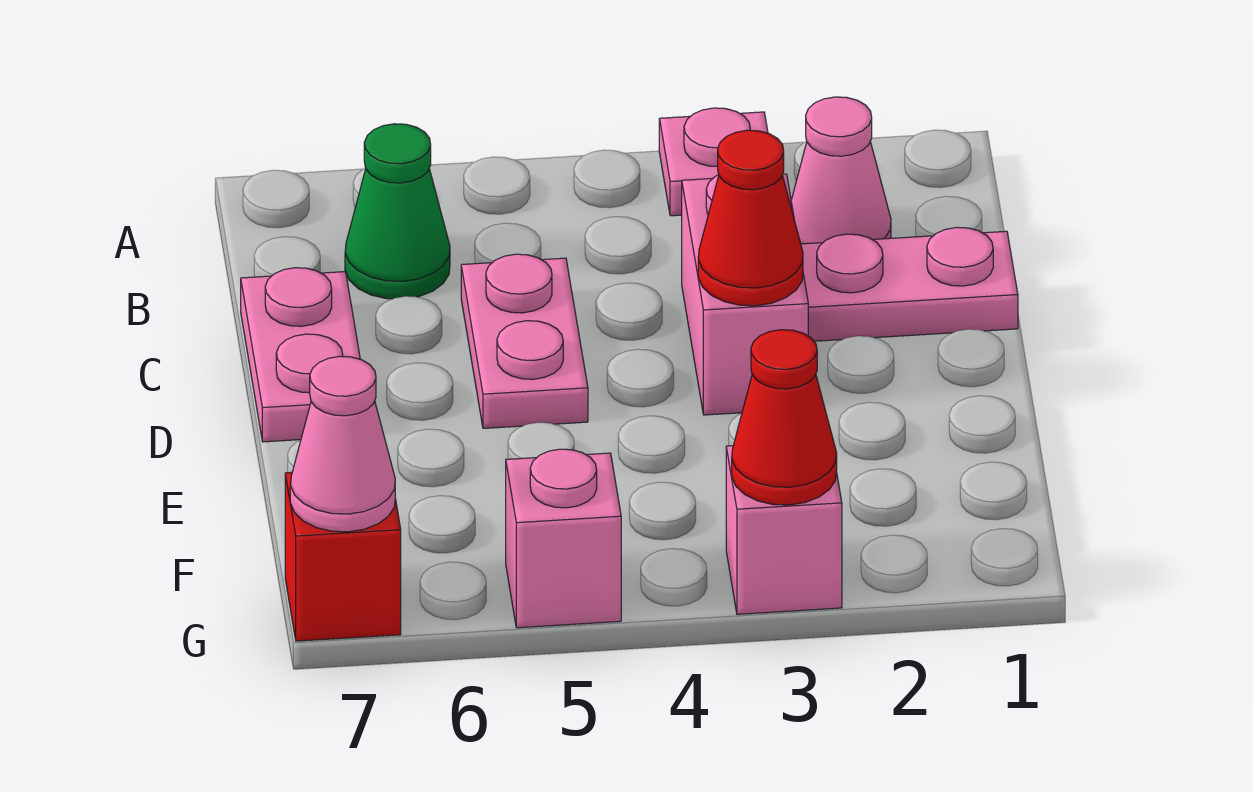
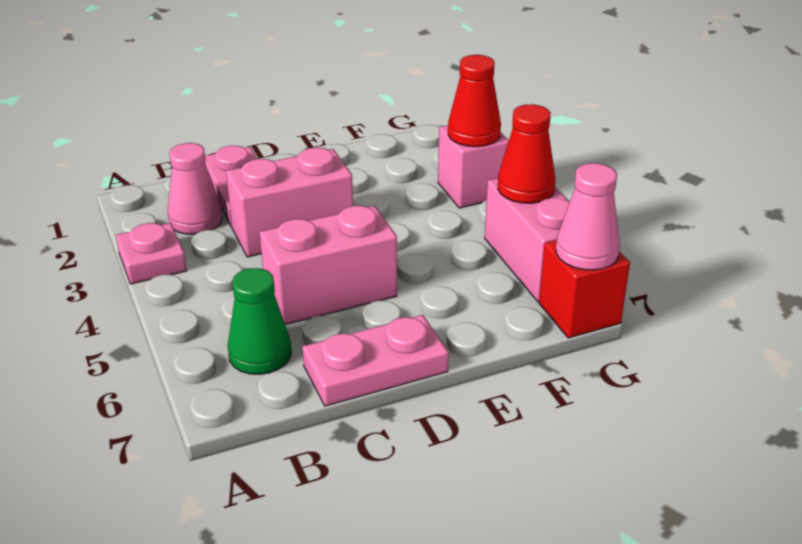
pink 1x2 plate [461,254,588,428] -> pink 1x2 brick [260,206,397,325]
red 1x1 cone [698,130,803,306] -> red 1x1 cone moved to [498,104,555,203]
pink 1x1 brick [506,449,621,628] -> pink 1x2 brick [485,178,570,301]

